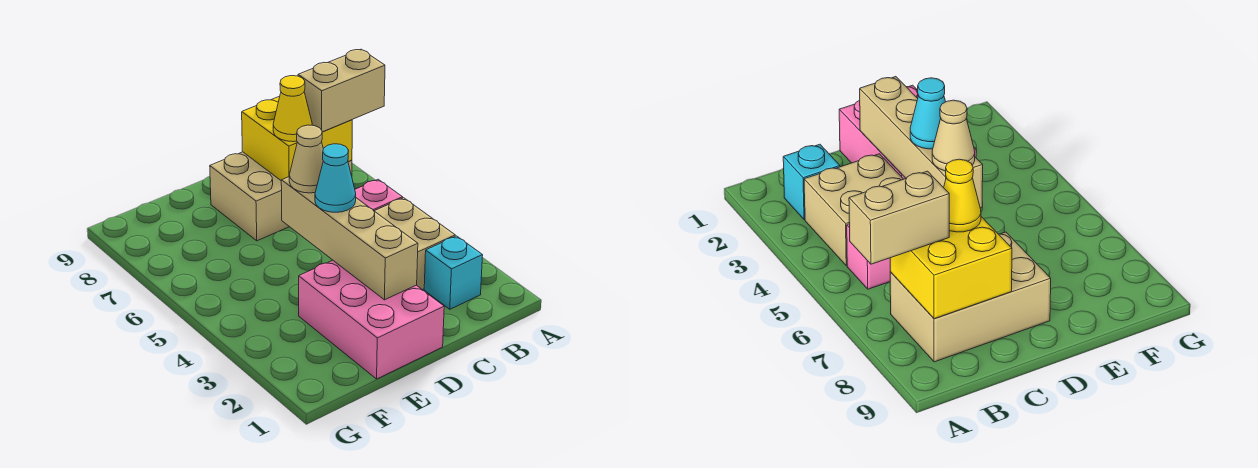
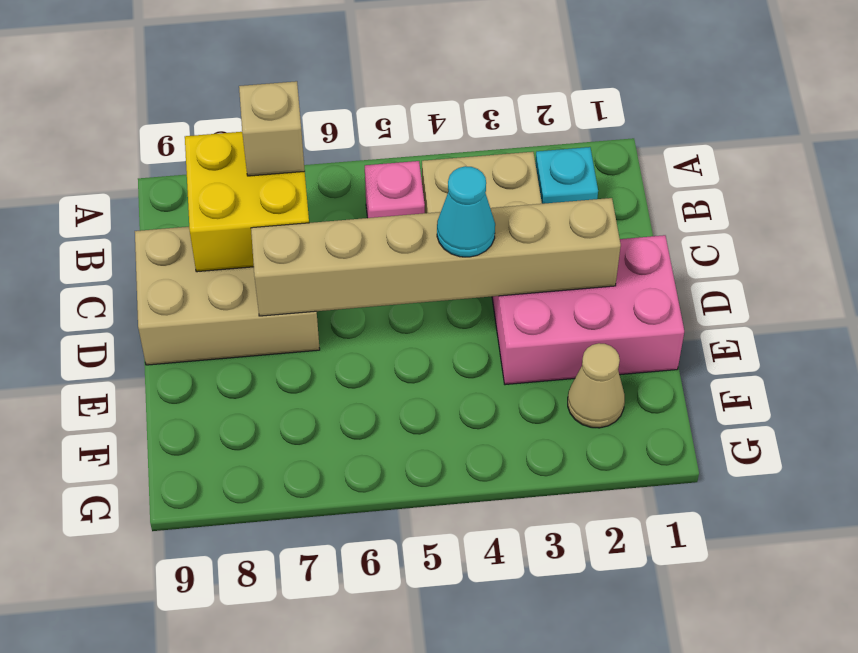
tan 1x2 brick [298,49,385,132] -> tan 1x1 brick [239,81,305,176]
tan 2x3 brick [210,152,352,241] -> tan 2x3 brick turned to [135,227,320,365]
yellow 1x1 cone [273,76,312,142] -> none
tan 1x4 brick [281,177,418,300] -> tan 1x6 brick [251,198,621,316]
tan 1x1 cone [289,125,323,193] -> tan 1x1 cone moved to [568,343,625,428]

